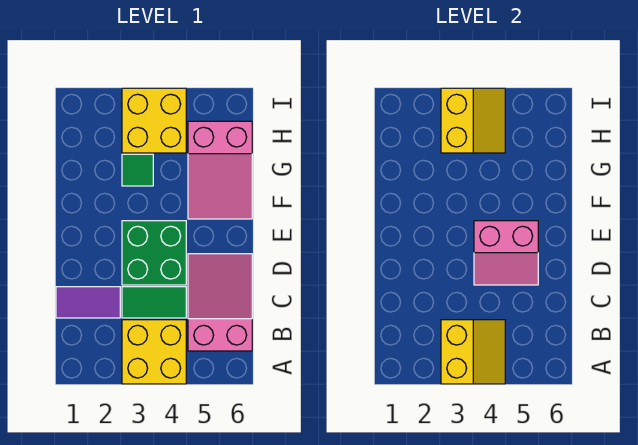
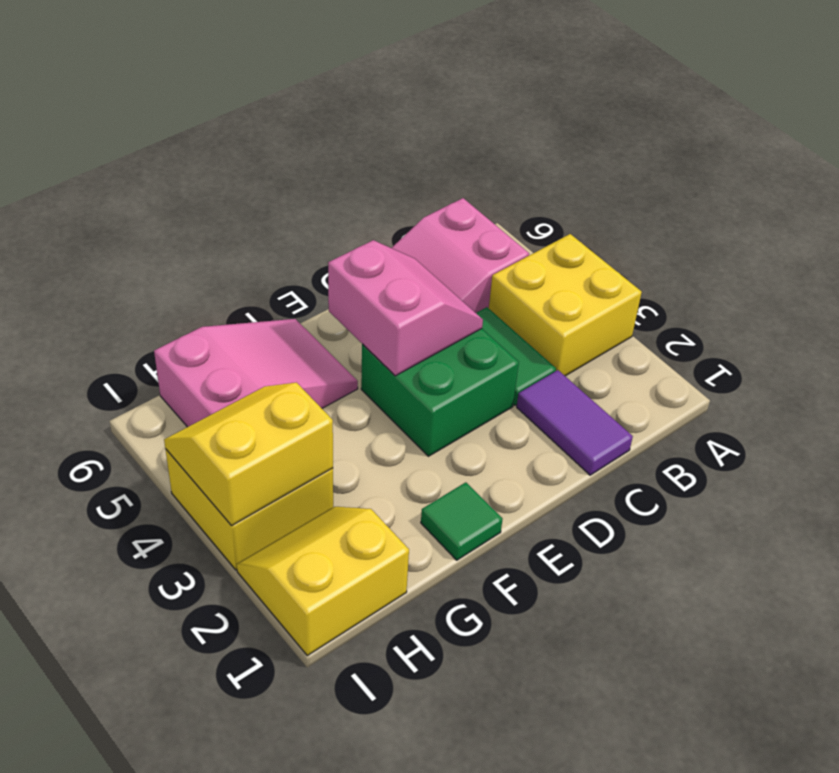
yellow 2x2 slope [441,320,505,384] -> yellow 2x2 slope moved to [237,507,409,655]
green 1x1 tile [122,154,153,186] -> green 1x1 tile moved to [421,482,503,560]

